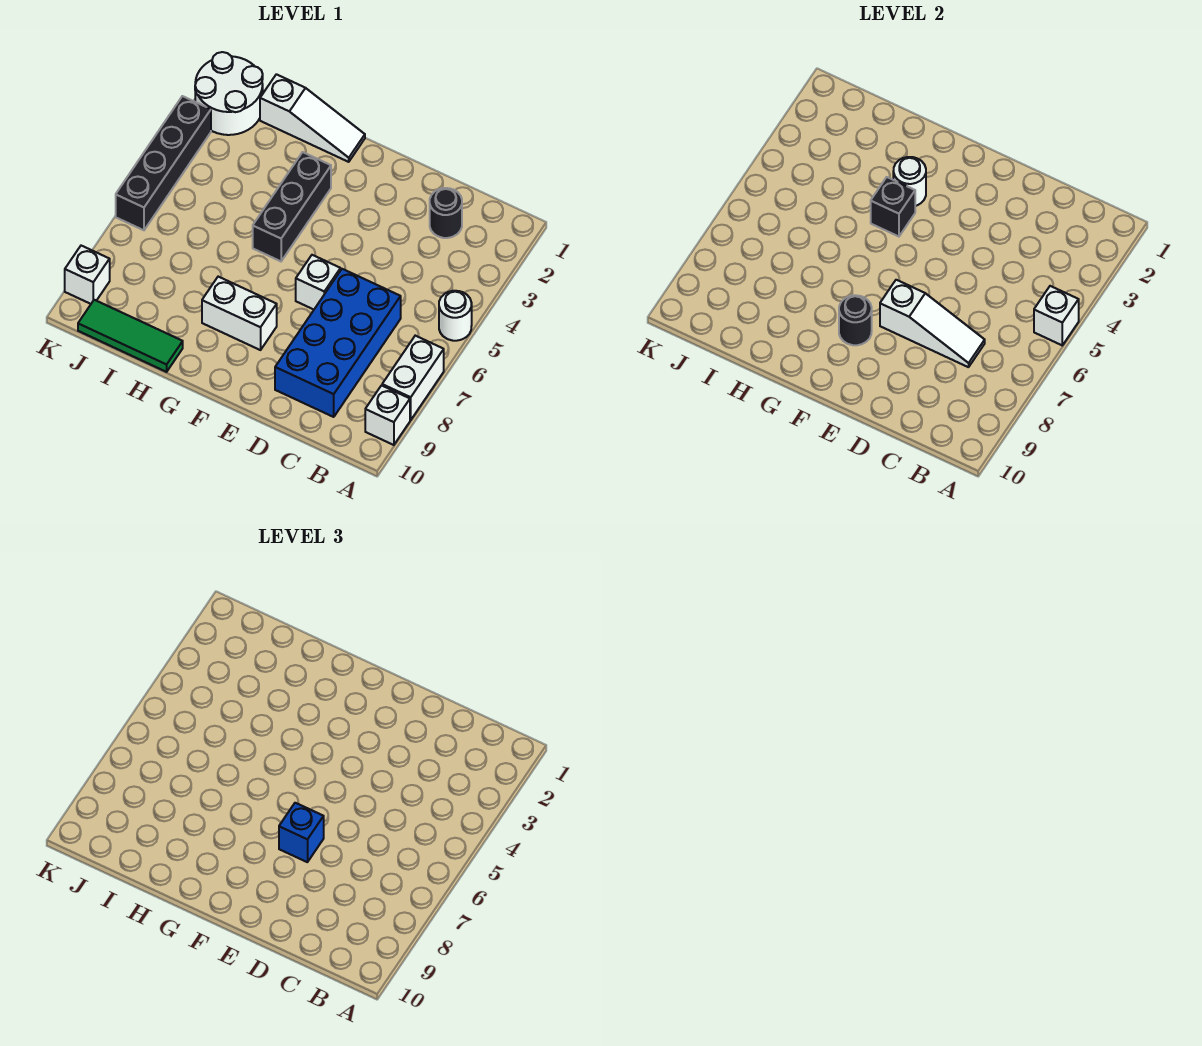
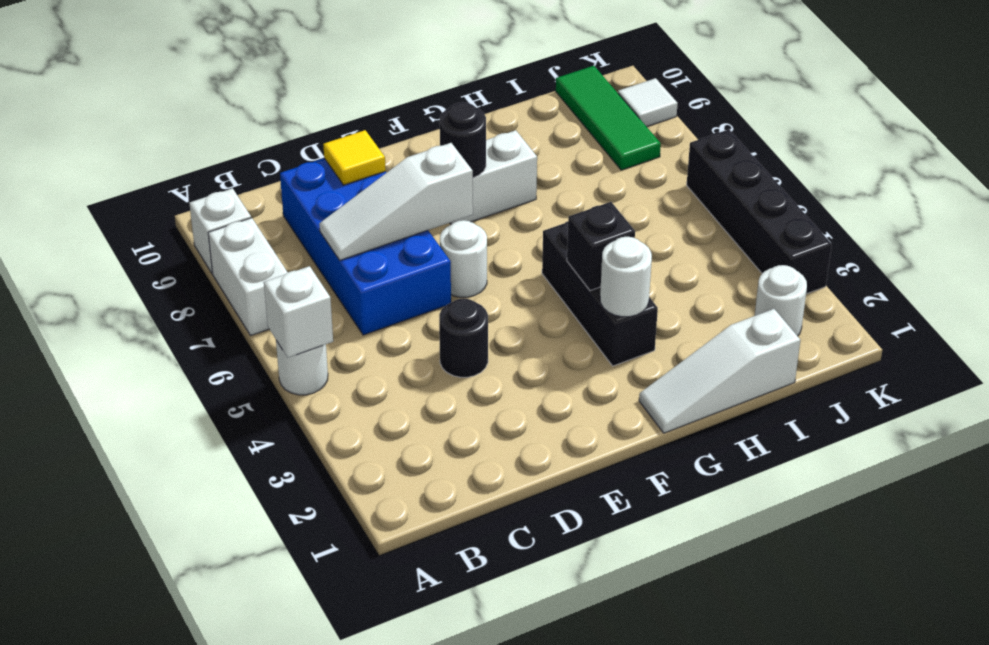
black 1x1 round brick [430,188,462,238] -> black 1x1 round brick moved to [439,299,488,377]
none -> yellow 1x1 tile [323,130,386,185]
white 1x1 brick [296,255,340,309] -> white 1x1 round brick [440,220,487,297]
blue 1x1 brick [279,803,324,862] -> none
green 1x3 tile [78,300,183,372] -> green 1x3 tile turned to [556,66,661,170]
white 2x2 round brick [195,52,263,135] -> white 1x1 round brick [755,265,807,336]
white 1x1 brick [65,246,110,304] -> white 1x1 tile [618,78,678,127]

